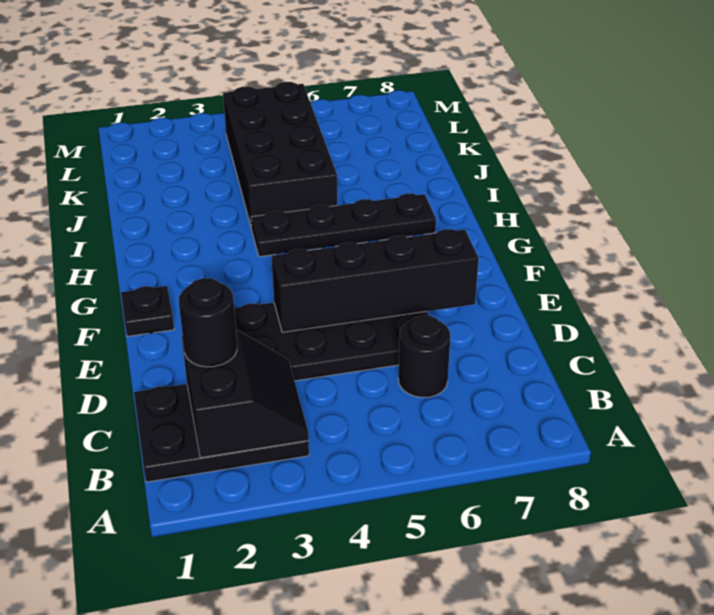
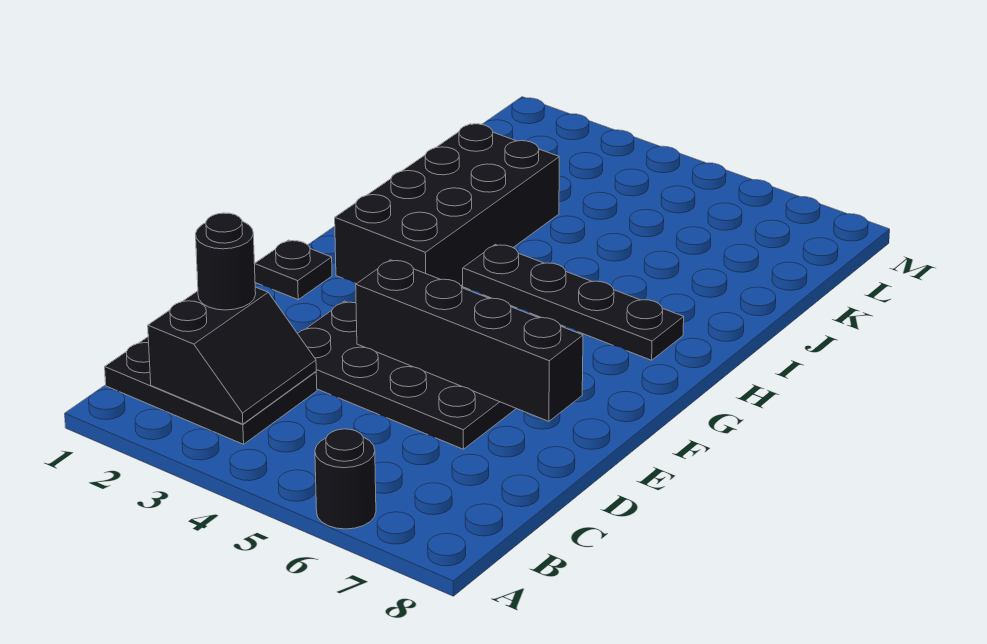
black 1x1 round brick [398,316,450,398] -> black 1x1 round brick moved to [315,429,376,529]
black 2x4 brick [223,82,337,229] -> black 2x4 brick moved to [335,124,559,285]

